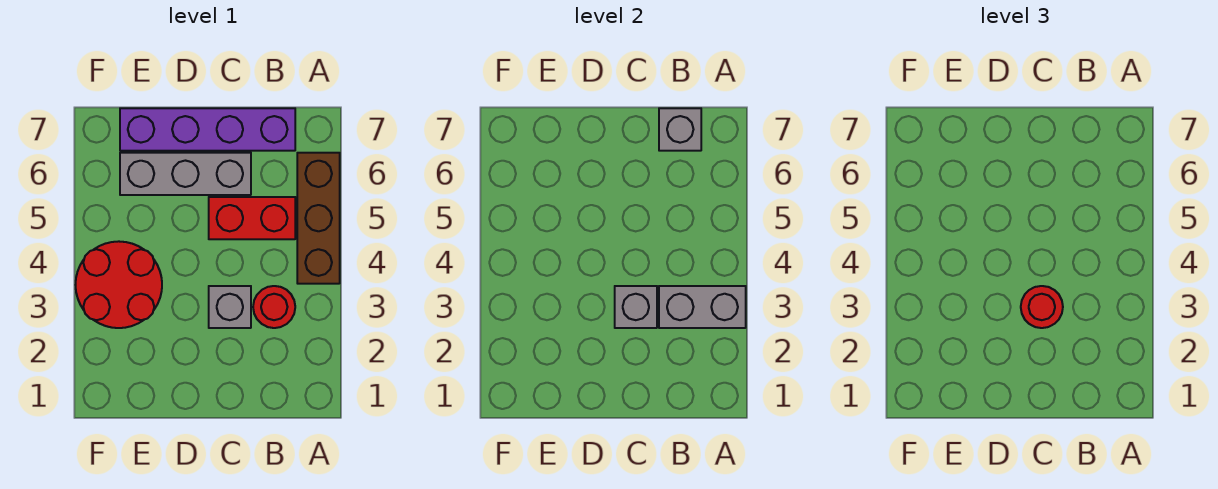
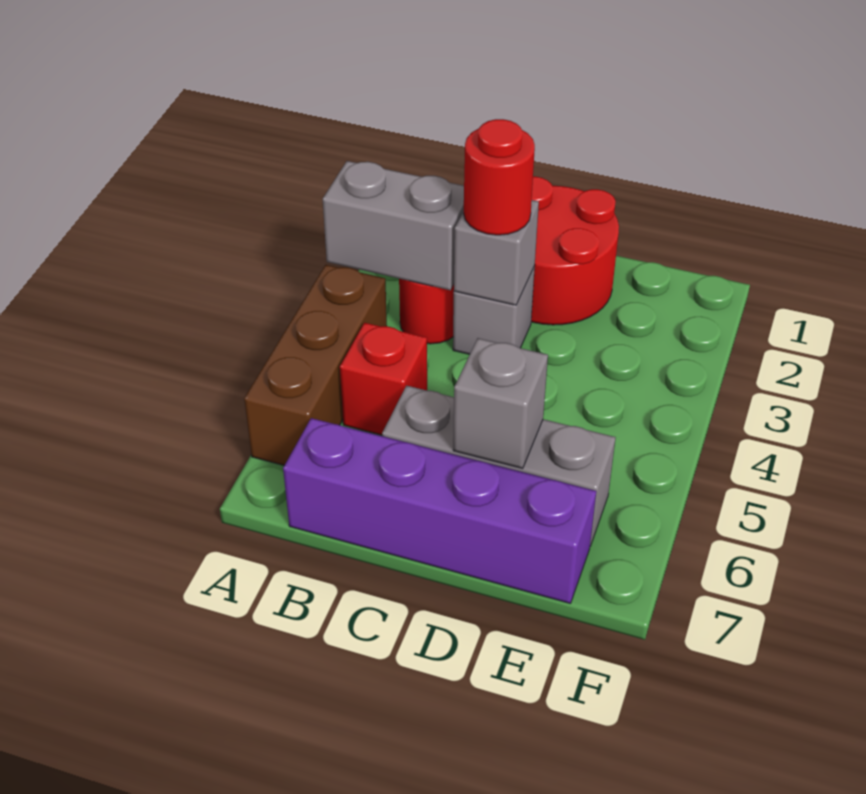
red 1x2 brick [209,197,295,239] -> red 1x1 brick [340,323,427,435]
grey 1x1 brick [659,108,701,151] -> grey 1x1 brick moved to [453,338,548,469]
red 2x2 round brick [76,241,162,328] -> red 2x2 round brick moved to [531,176,619,325]

